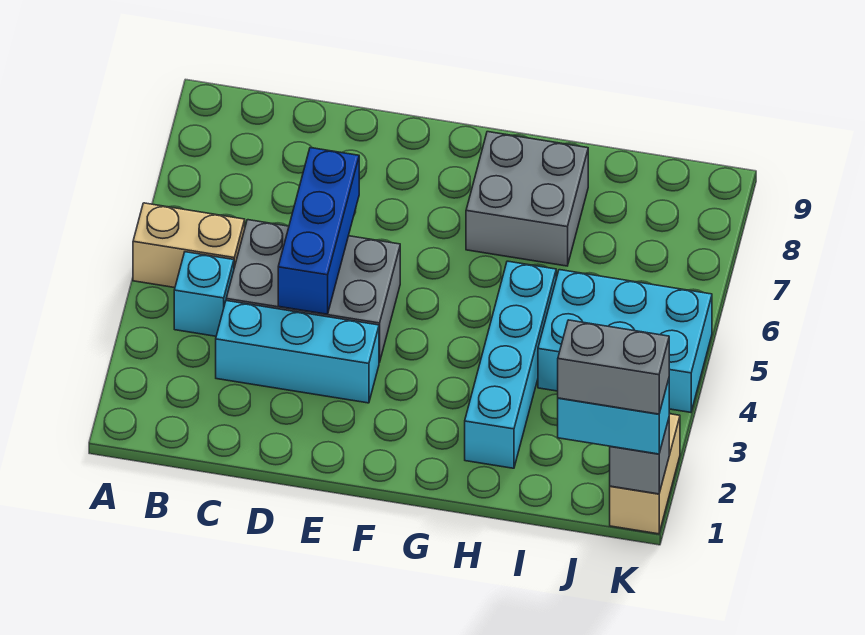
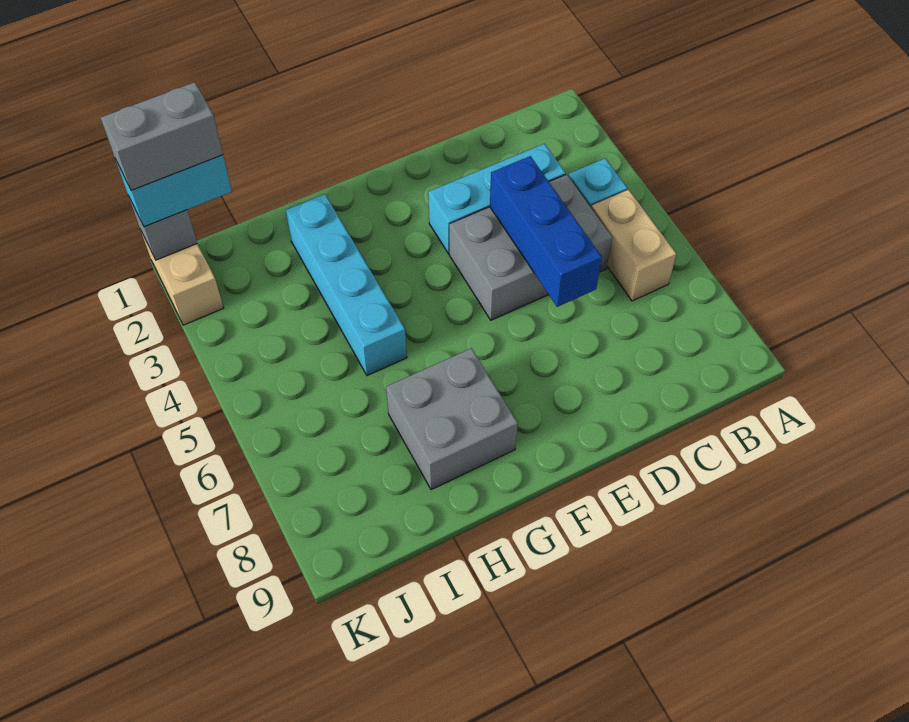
tan 1x2 brick [133,203,245,288] -> tan 1x2 brick turned to [591,190,676,301]
cyan 2x3 brick [538,270,712,412] -> none

